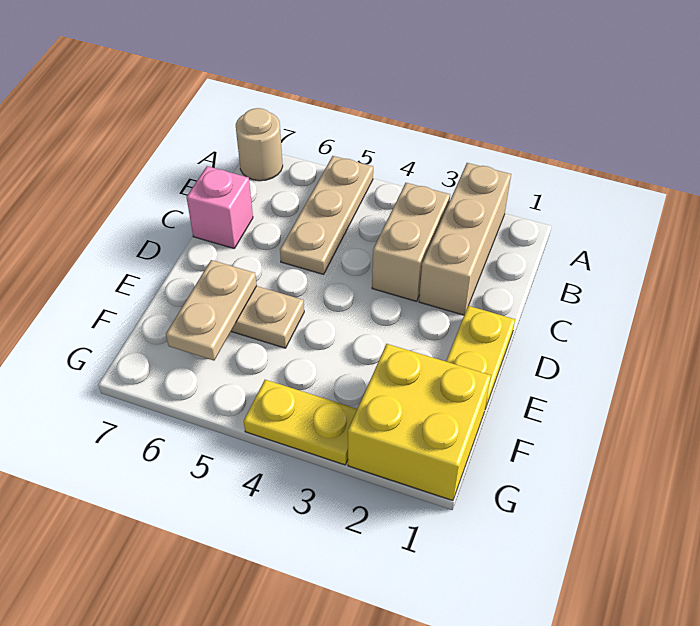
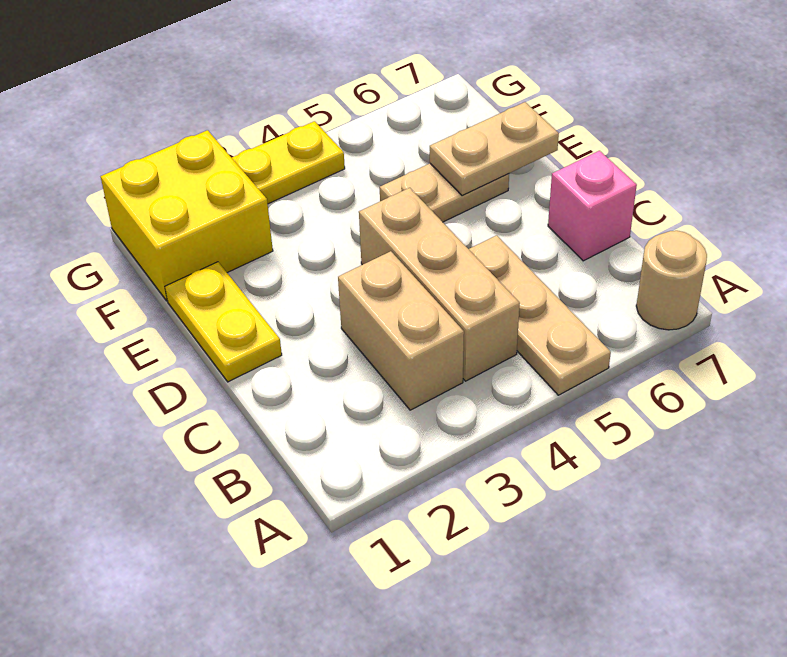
tan 1x3 brick [419,163,511,315] -> tan 1x3 brick moved to [359,188,520,381]
tan 1x2 plate [166,260,257,361] -> tan 1x2 plate turned to [430,102,559,196]

